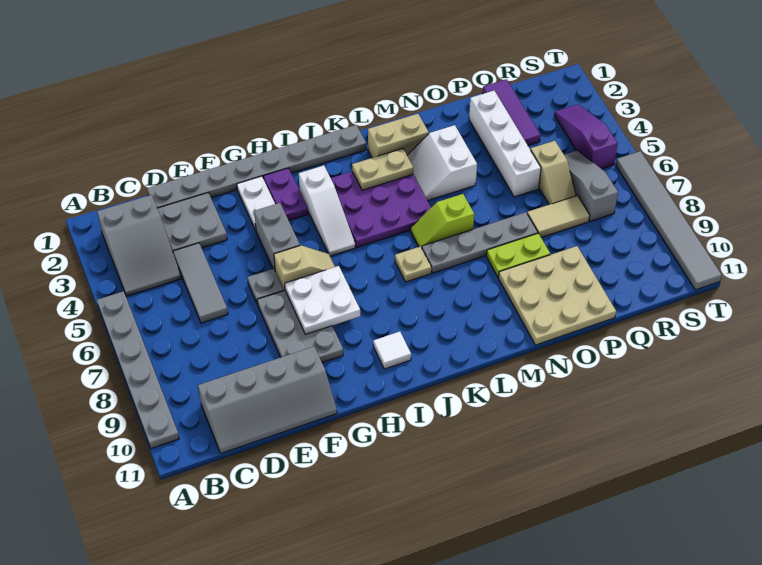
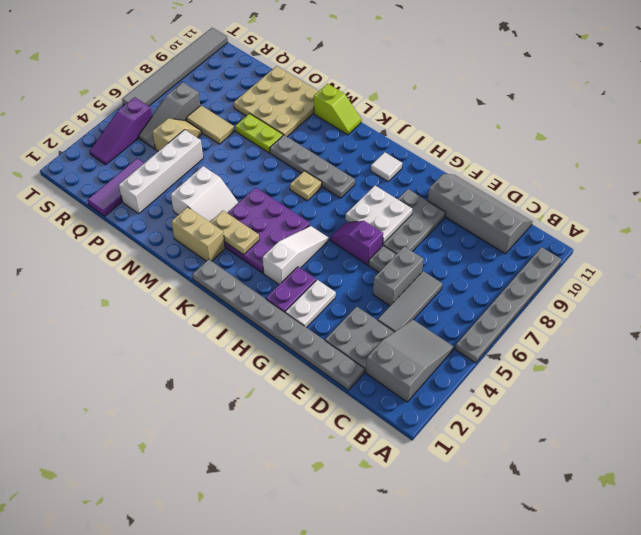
grey 1x2 brick [254,203,300,270] -> grey 1x2 brick moved to [373,246,424,306]
tan 1x2 slope [274,245,335,291] -> purple 1x2 slope [330,221,383,265]
lime 1x2 slope [411,194,474,248] -> lime 1x2 slope moved to [314,84,362,135]
grey 1x4 plate [422,212,538,273] -> grey 1x4 plate moved to [270,135,355,198]

